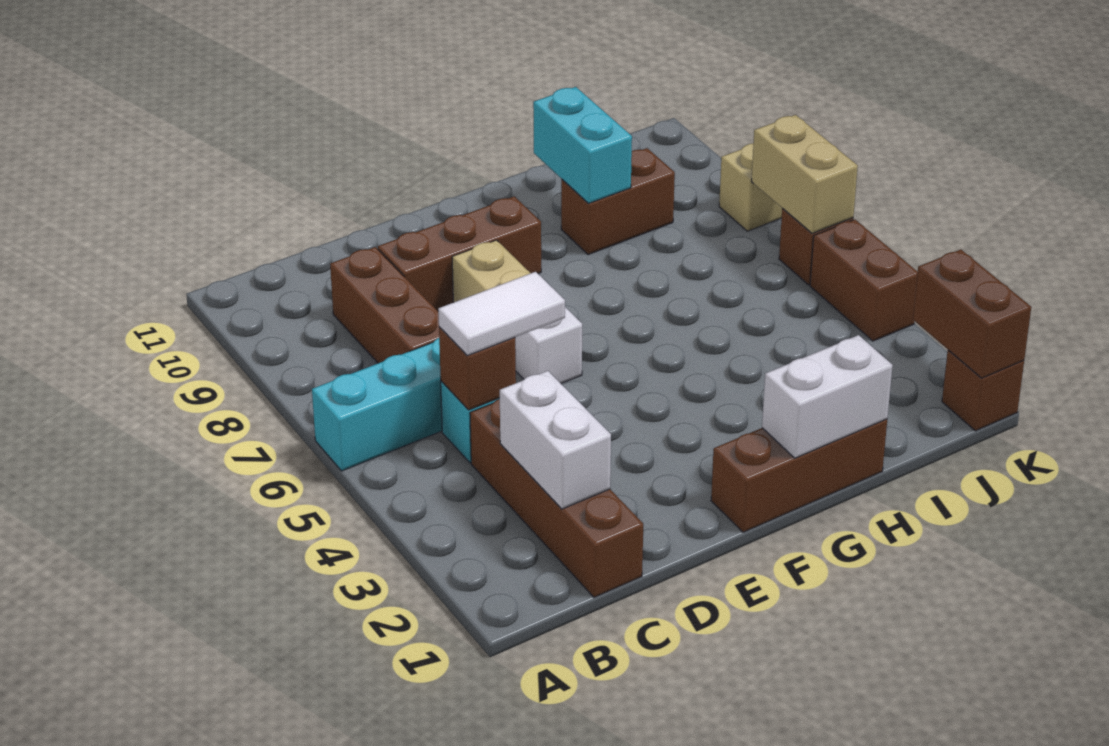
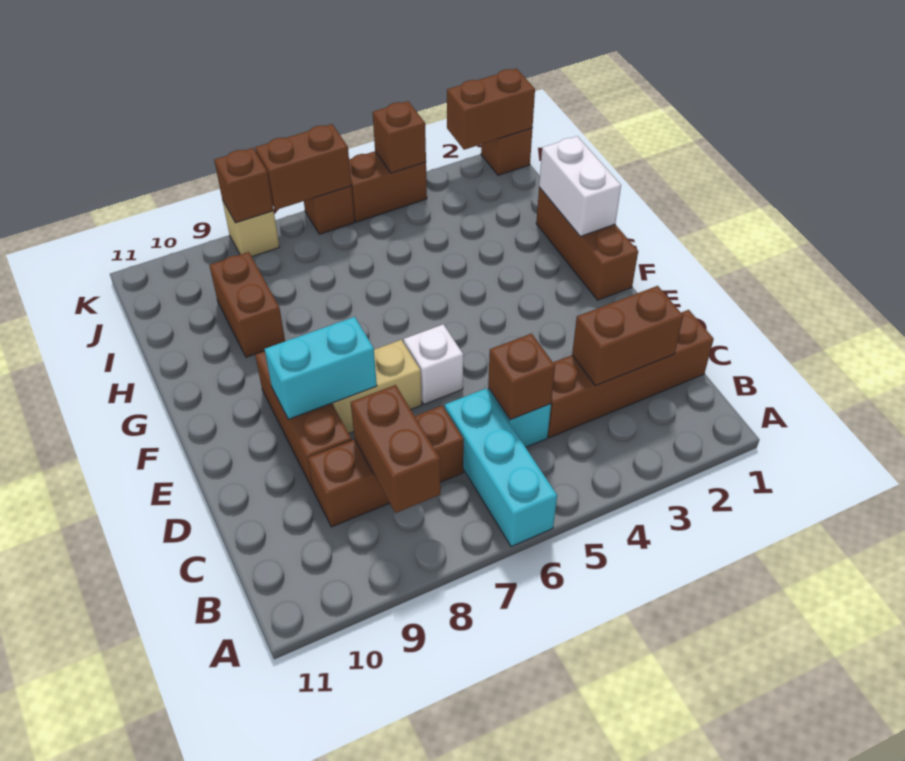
none -> brown 1x2 brick [351,385,441,513]
white 1x2 brick [500,371,611,509] -> brown 1x2 brick [572,286,683,386]
white 1x2 tile [438,272,565,356] -> none
cyan 1x2 brick [533,87,632,203] -> cyan 1x2 brick moved to [265,317,377,419]
none -> brown 1x1 brick [373,101,426,173]
tan 1x2 brick [751,115,858,233] -> brown 1x2 brick [255,124,351,210]
none -> brown 1x1 brick [214,148,274,223]

